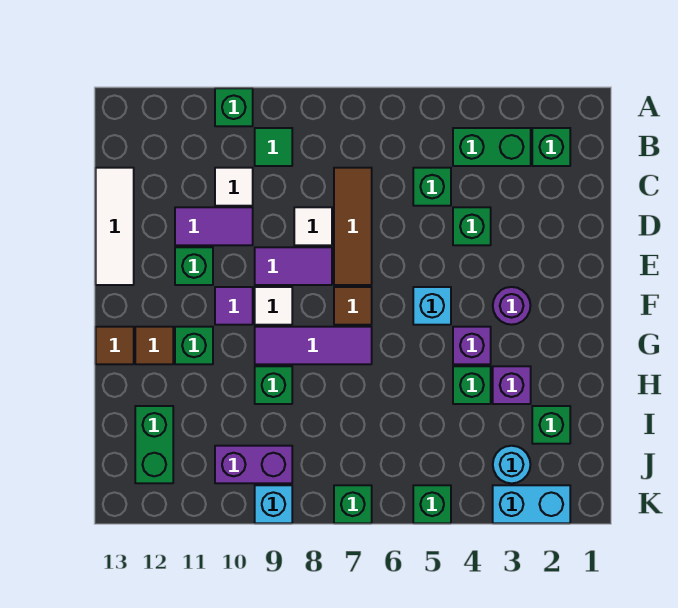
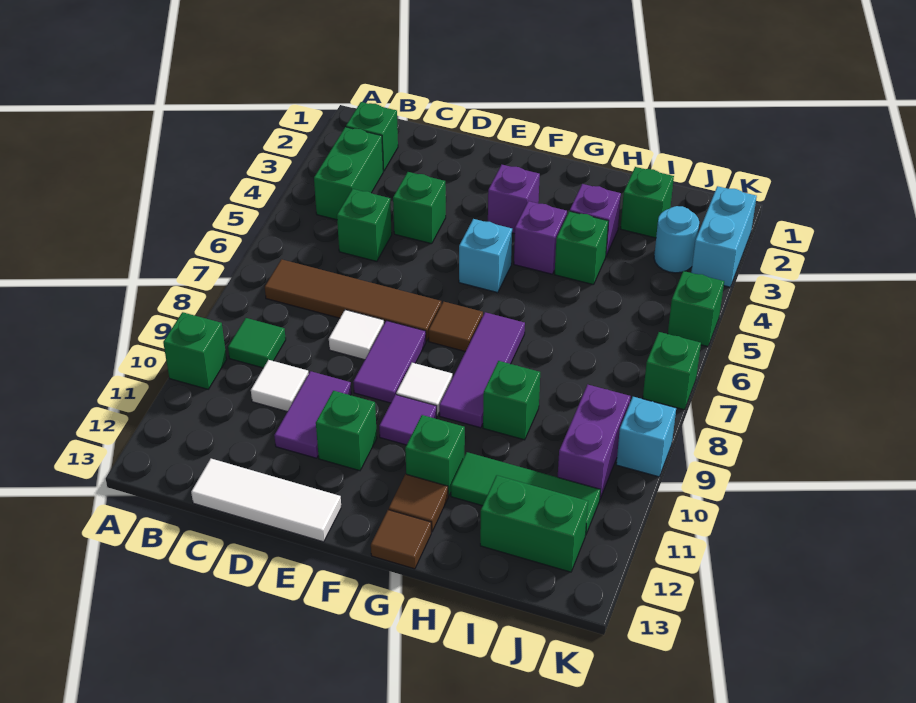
brown 1x3 tile [334,168,372,285] -> brown 1x4 tile [265,259,441,341]
purple 1x1 round brick [493,287,530,325] -> purple 1x1 brick [488,165,540,234]
none -> green 1x3 tile [451,452,601,534]

